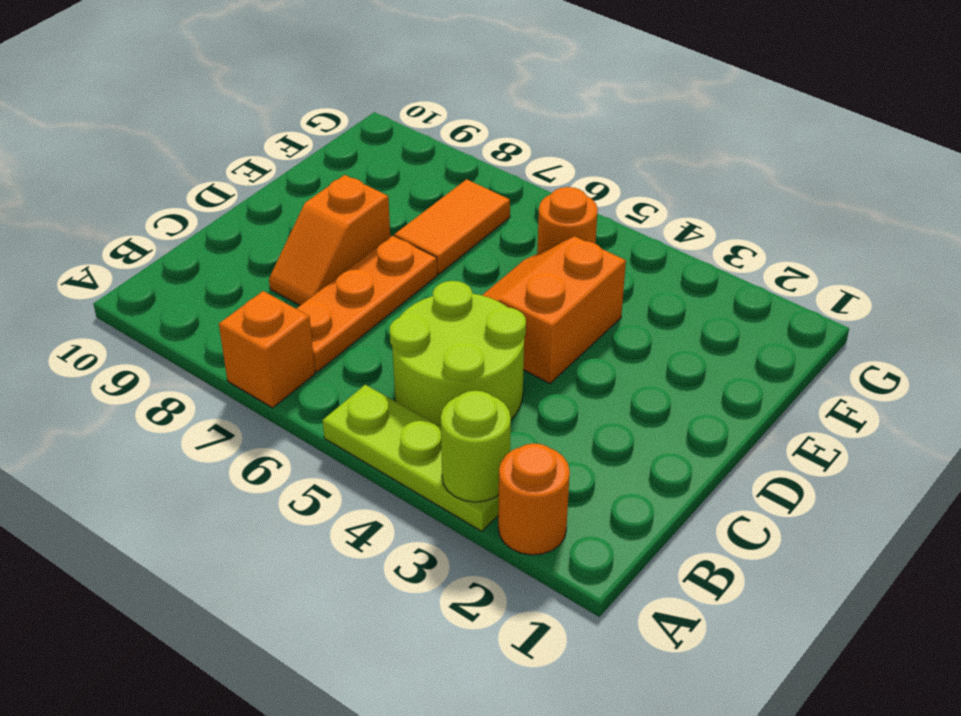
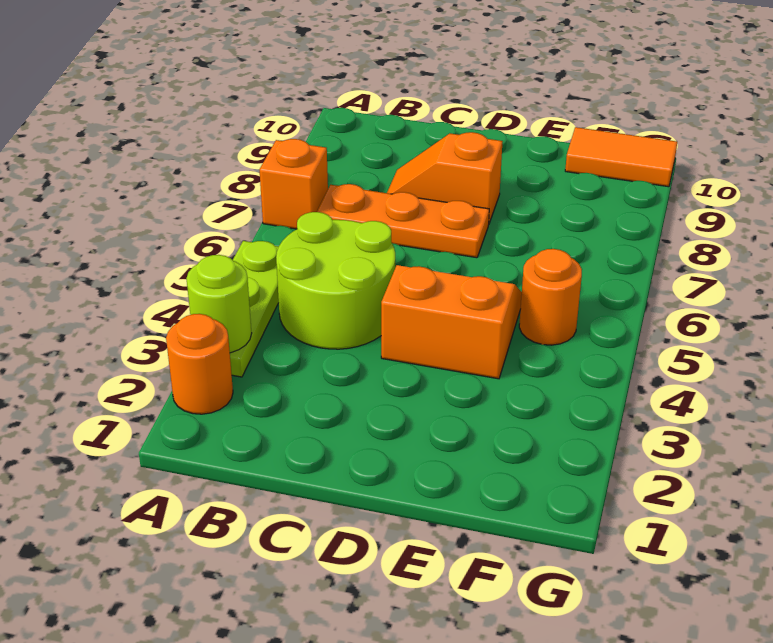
orange 1x2 tile [394,179,510,274] -> orange 1x2 tile moved to [565,127,677,187]

